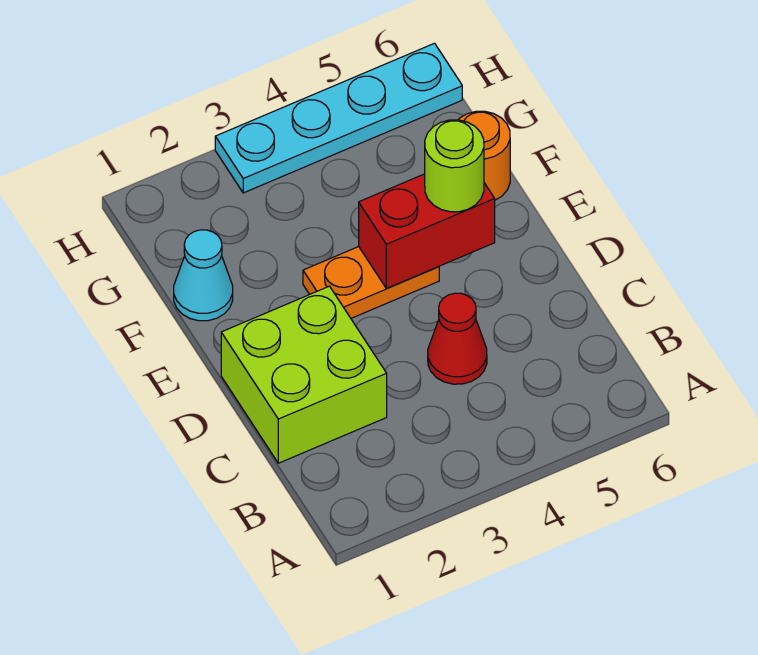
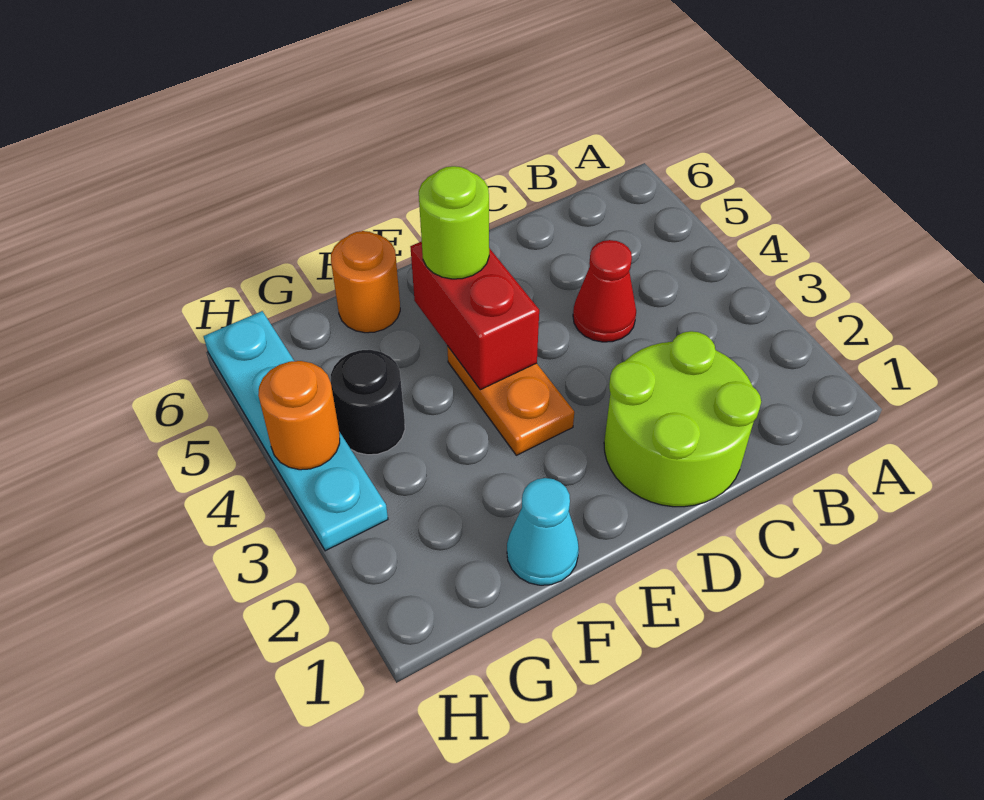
lime 2x2 brick [221,286,387,463] -> lime 2x2 round brick [604,331,761,507]
none -> black 1x1 round brick [331,350,405,455]
none -> orange 1x1 round brick [258,361,340,470]

